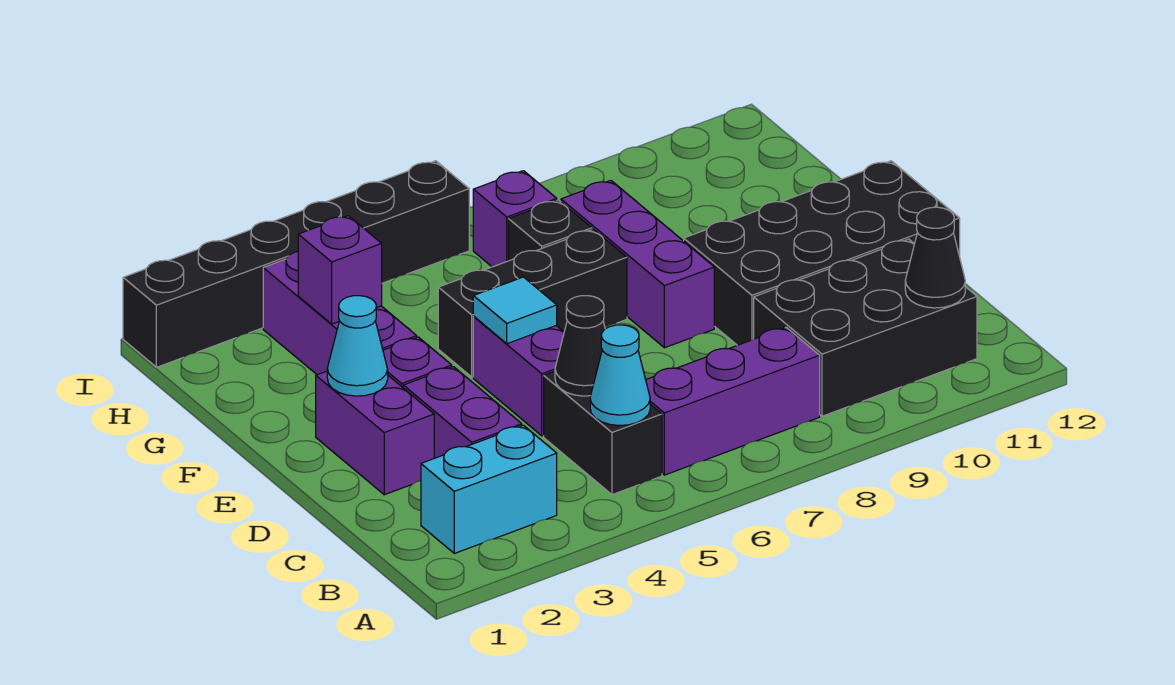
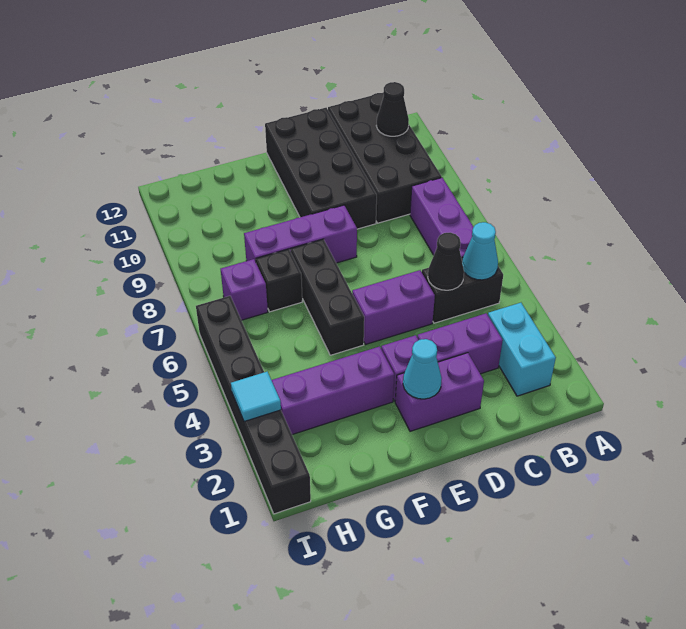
black 2x3 brick [754,239,977,416] -> black 2x4 brick [328,93,442,223]
cyan 1x1 tile [473,277,557,344] -> cyan 1x1 tile moved to [231,372,281,422]
purple 1x1 brick [298,216,382,324] -> none

